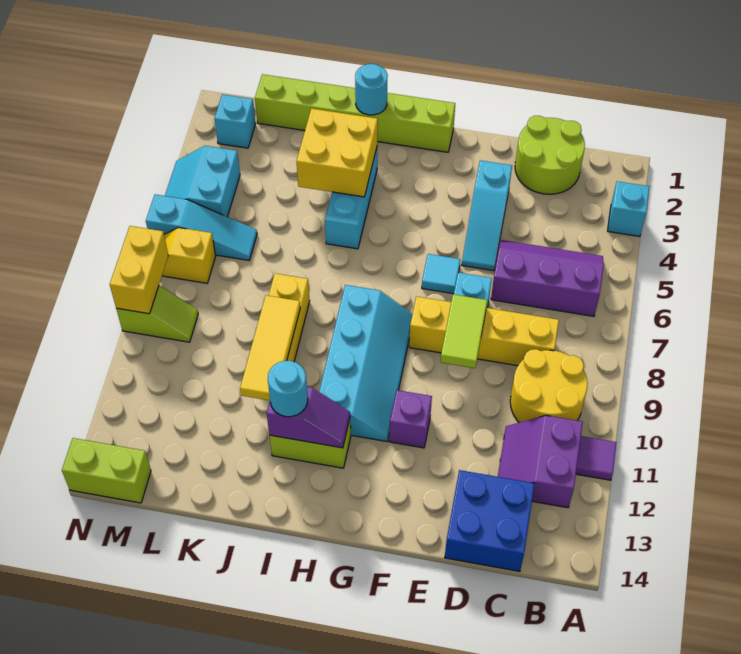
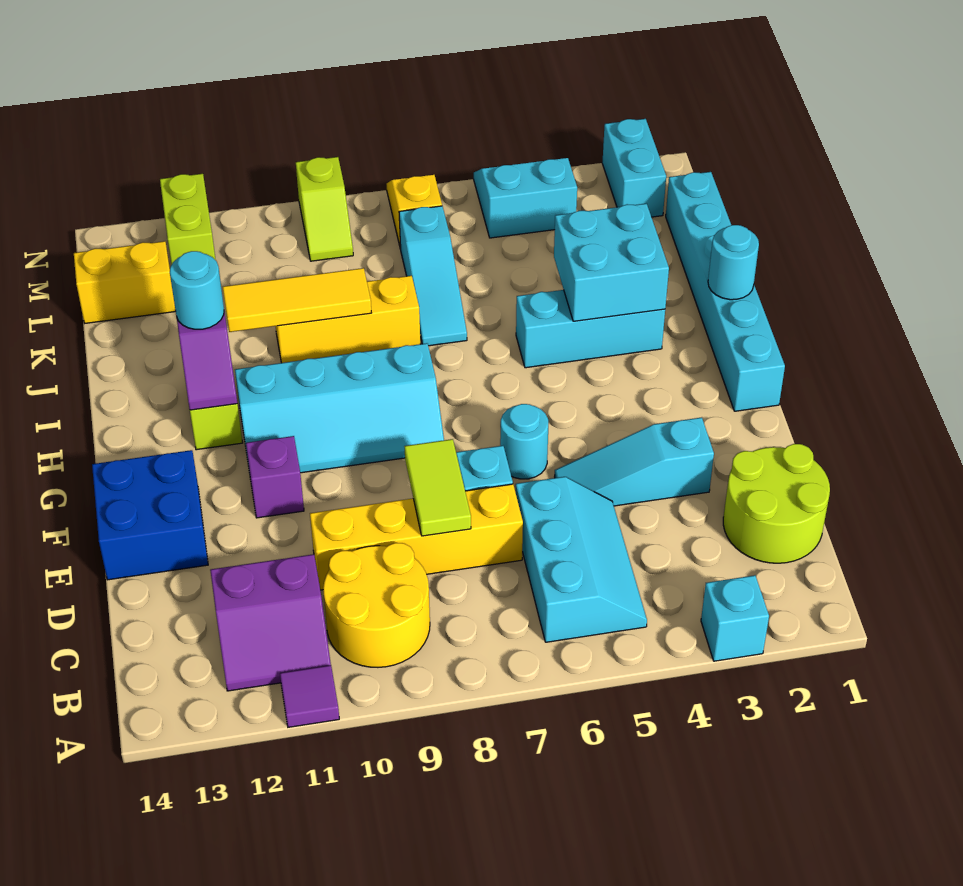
purple 2x3 slope [491,240,604,316] -> cyan 2x3 slope [516,477,647,642]
purple 2x2 slope [498,415,583,508] -> purple 2x2 slope turned to [210,554,331,691]
yellow 1x4 brick [409,297,559,366] -> yellow 1x4 brick turned to [310,484,523,590]
blue 2x2 brick [445,470,534,571] -> blue 2x2 brick moved to [92,450,208,580]
lime 1x2 tile [440,294,487,368] -> lime 1x2 tile turned to [404,439,471,536]
cyan 1x1 tile [422,254,460,294] -> cyan 1x1 round brick [500,404,548,479]
lime 1x6 brick [255,74,455,152] -> cyan 1x6 brick [666,172,785,411]
yellow 2x2 brick [296,108,378,197] -> cyan 2x2 brick [554,204,669,321]
cyan 1x3 slope [146,194,257,260] -> cyan 1x3 slope moved to [399,206,467,346]
cyan 1x1 brick [214,94,255,148] -> cyan 1x2 brick [602,119,666,217]
lime 1x2 brick [62,438,151,503] -> lime 1x2 brick moved to [160,174,215,265]
yellow 1x2 brick [110,226,168,314] -> yellow 1x2 brick moved to [74,241,176,323]

